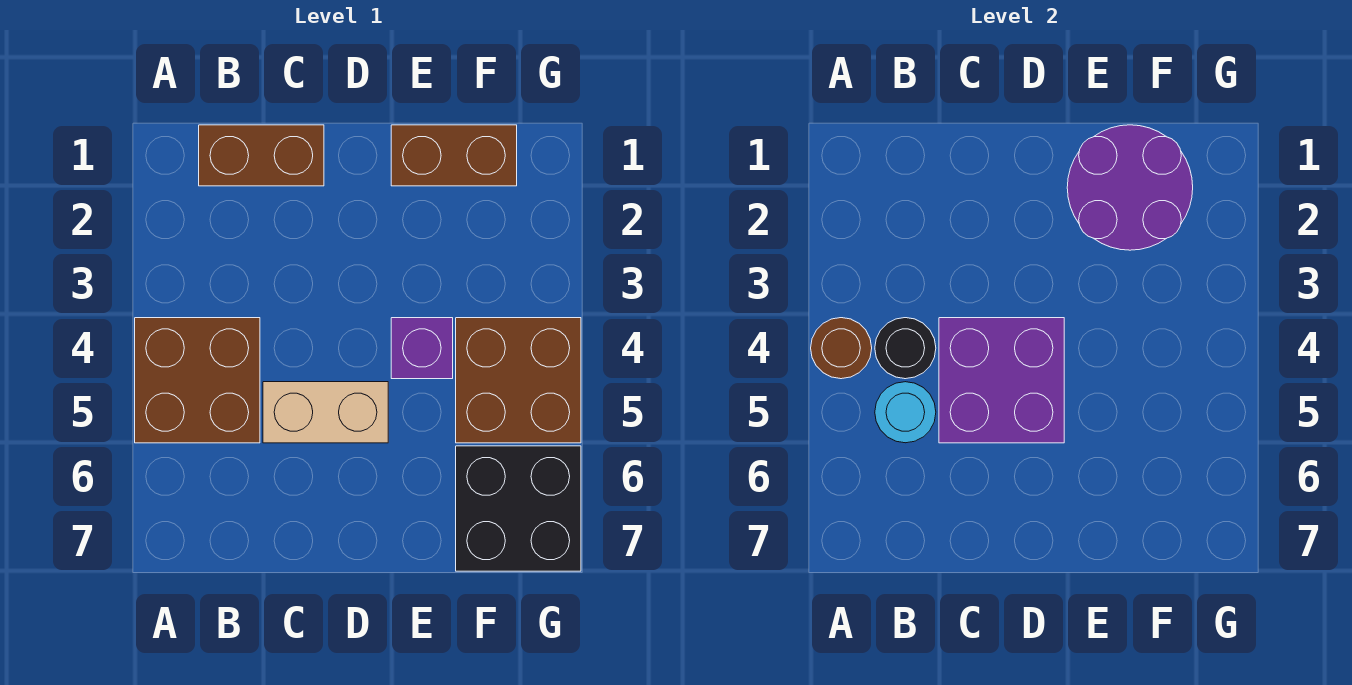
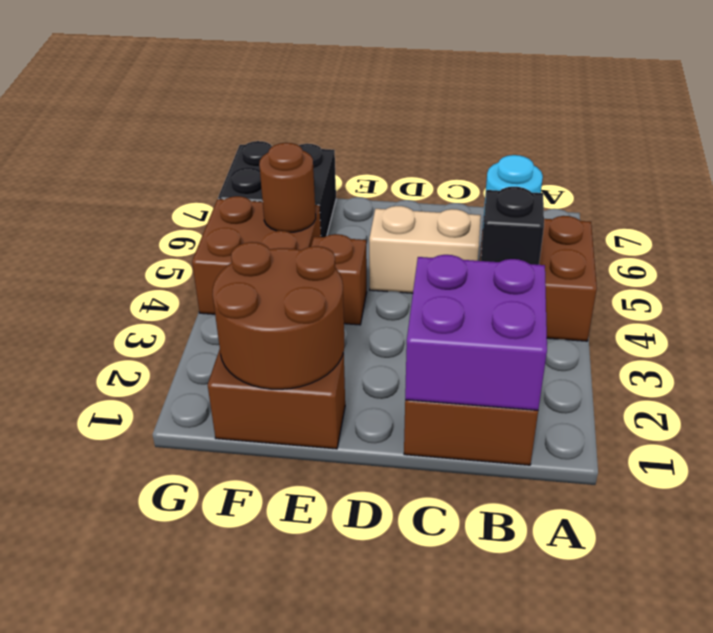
brown 1x1 round brick [811,318,872,379] -> brown 1x1 round brick moved to [259,143,316,232]
black 1x1 round brick [875,318,936,379] -> black 1x1 brick [481,187,544,265]
purple 2x2 brick [939,318,1064,443] -> purple 2x2 brick moved to [405,255,547,410]
purple 2x2 round brick [1067,125,1193,250] -> brown 2x2 round brick [213,242,344,389]
purple 1x1 brick [391,318,453,379] -> brown 1x1 brick [311,234,367,325]

